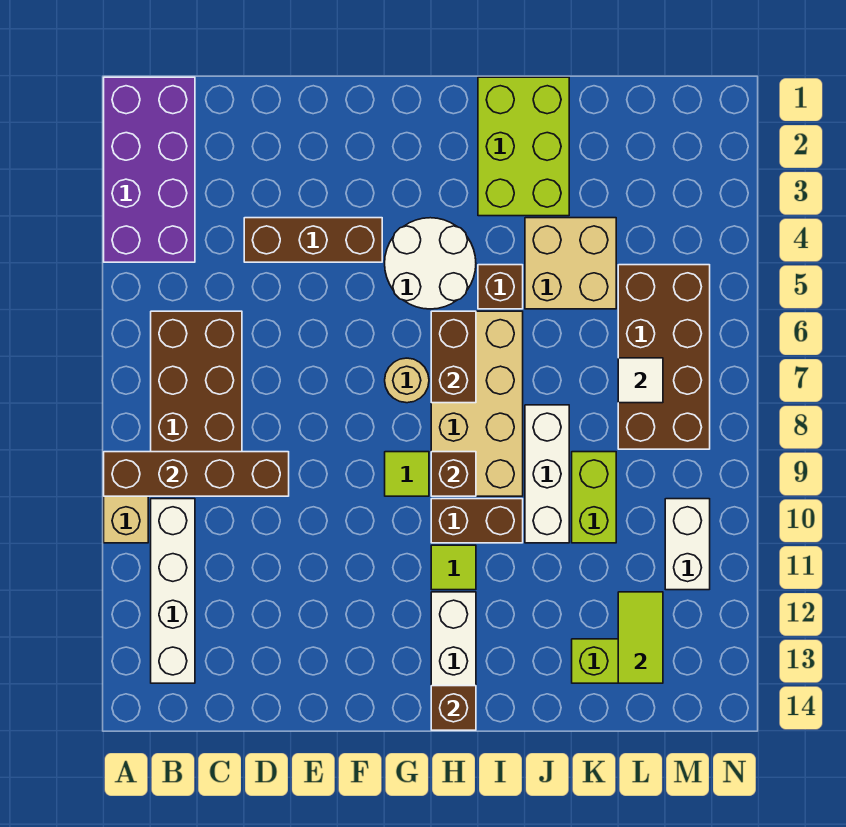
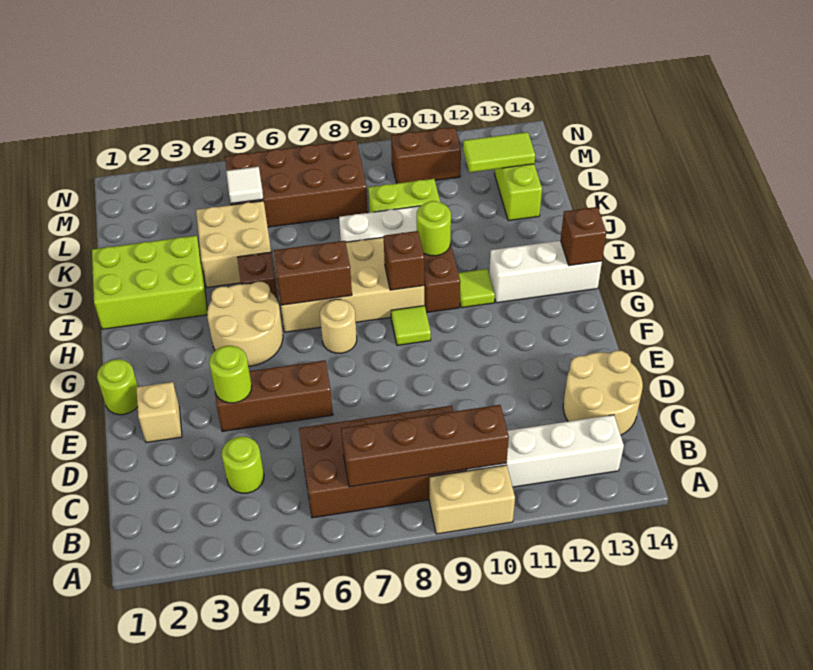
purple 2x4 brick [104,77,195,262] -> none
brown 1x4 brick [104,452,289,496] -> brown 1x4 brick turned to [341,405,509,487]
none -> lime 1x1 round brick [222,437,264,493]
none -> tan 2x2 round brick [563,350,643,435]
brown 1x3 brick [244,218,382,262] -> brown 1x3 brick turned to [215,360,333,431]
none -> tan 1x1 brick [136,382,182,443]
none -> lime 1x1 round brick [209,346,252,403]
none -> lime 1x1 round brick [97,359,138,415]
white 2x2 round brick [385,218,476,309] -> tan 2x2 round brick [207,282,283,366]
none -> lime 1x1 round brick [417,201,451,256]
white 1x1 tile [618,358,663,403] -> white 1x1 tile moved to [226,167,263,204]
white 1x2 brick [665,499,710,590] -> brown 1x2 brick [391,127,461,183]

